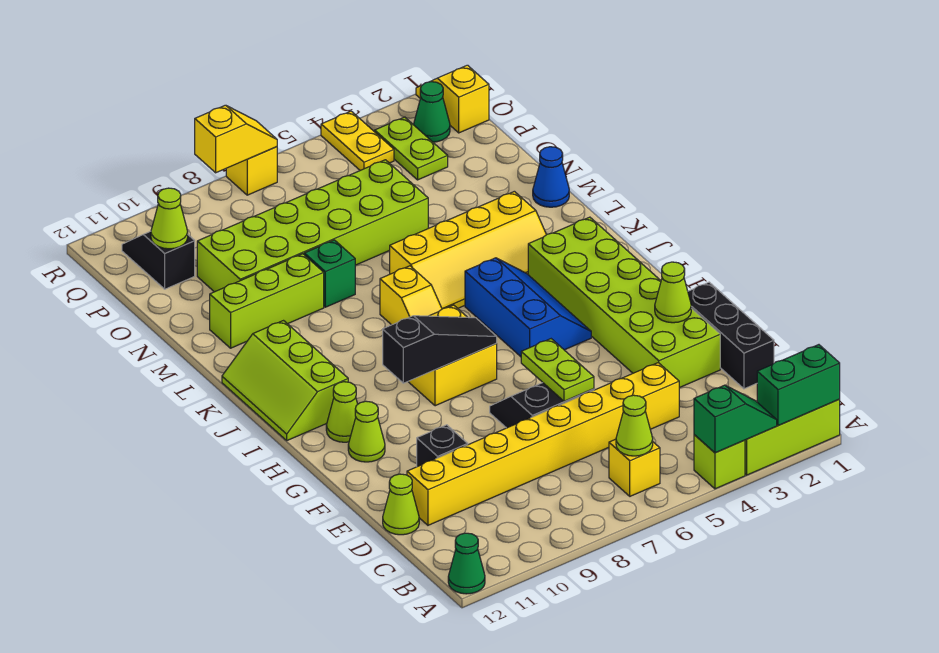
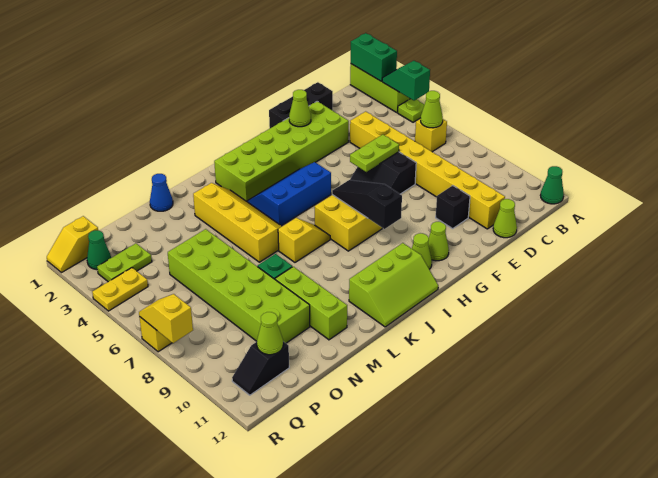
lime 1x1 brick [694,435,745,489] -> lime 1x1 plate [398,99,424,122]

